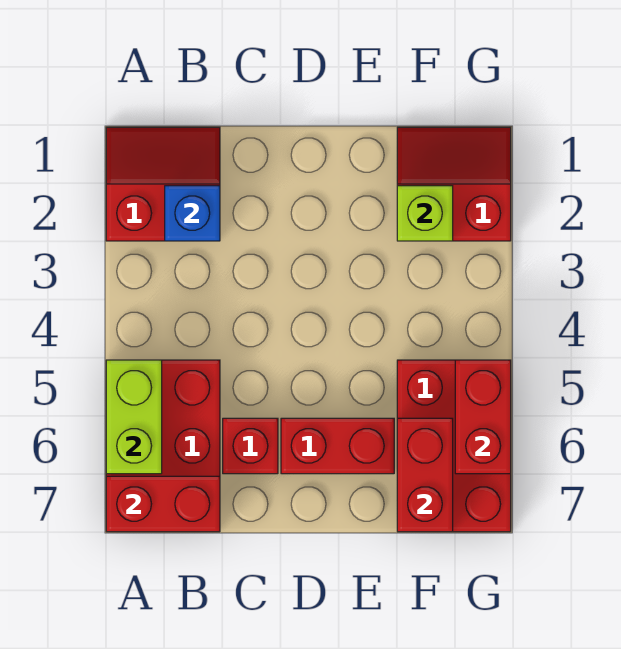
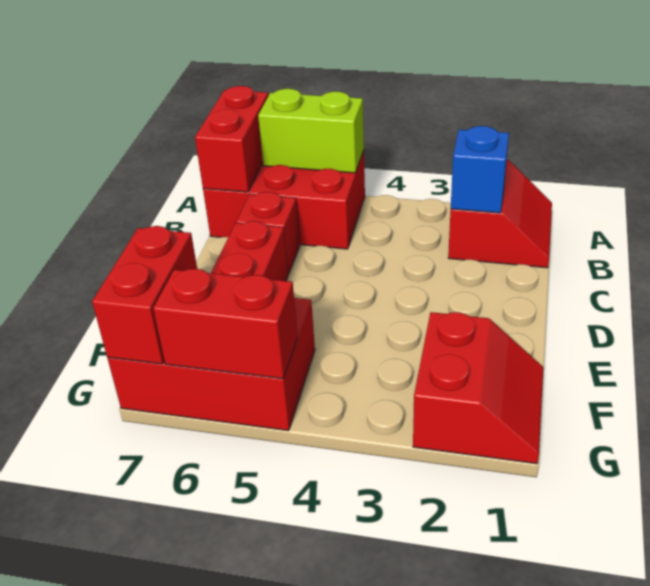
lime 1x1 brick [397,186,453,241] -> none
red 1x2 brick [397,418,453,532] -> red 1x2 brick turned to [92,226,197,364]

